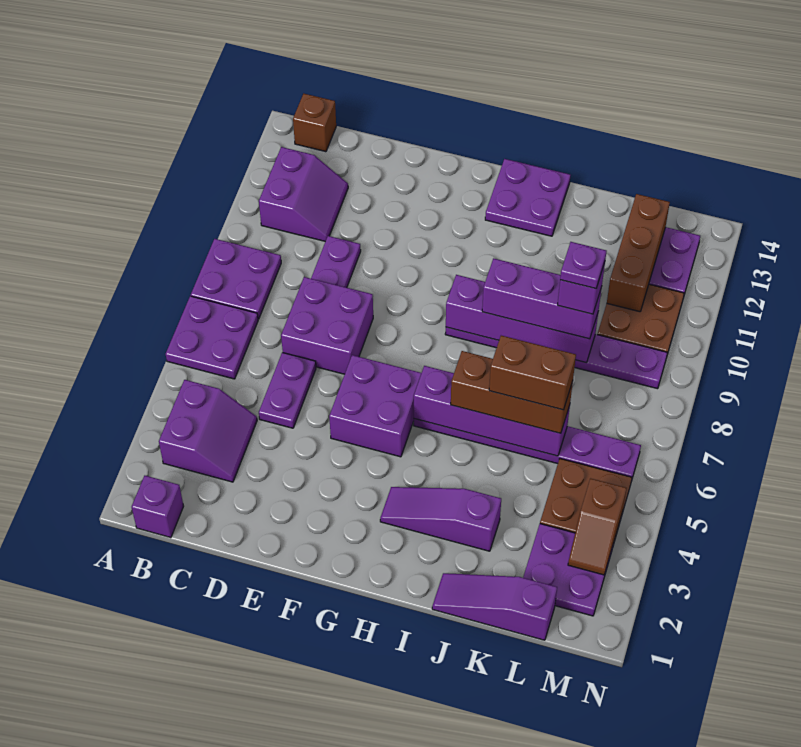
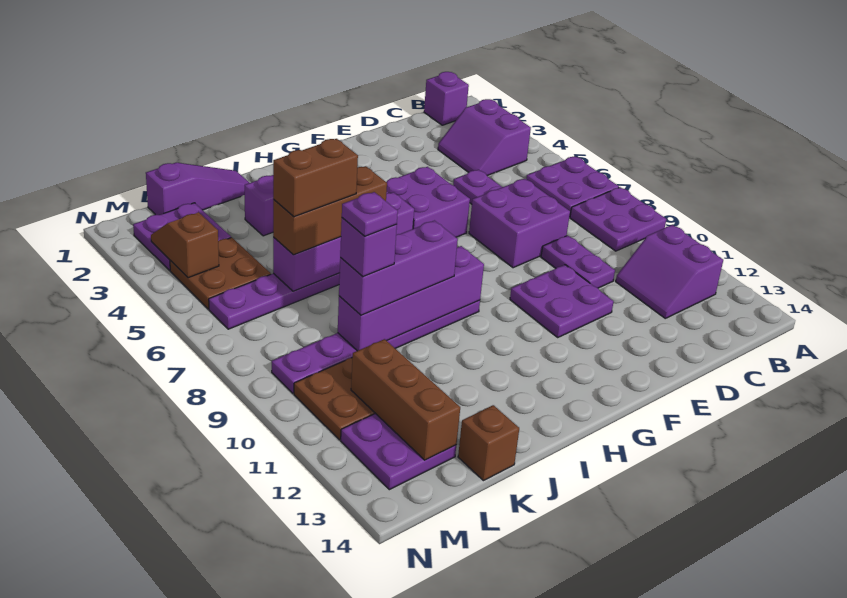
brown 1x1 brick [293,94,336,152] -> brown 1x1 brick moved to [458,405,519,481]
purple 2x2 plate [485,159,570,236] -> purple 2x2 plate moved to [510,265,614,337]

